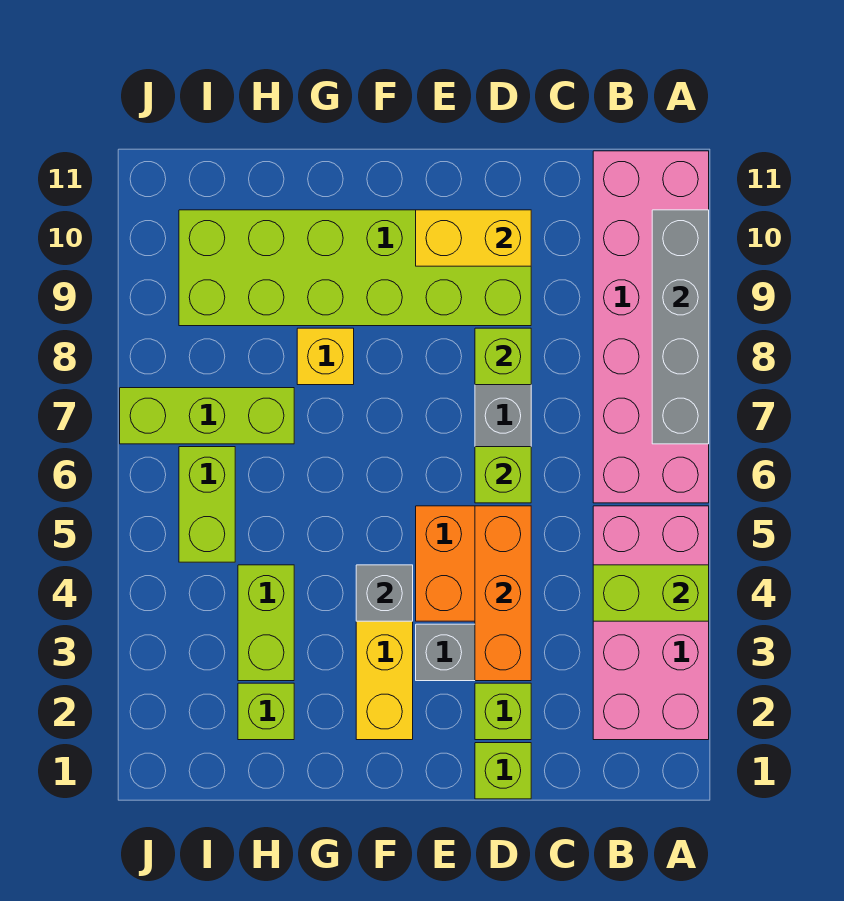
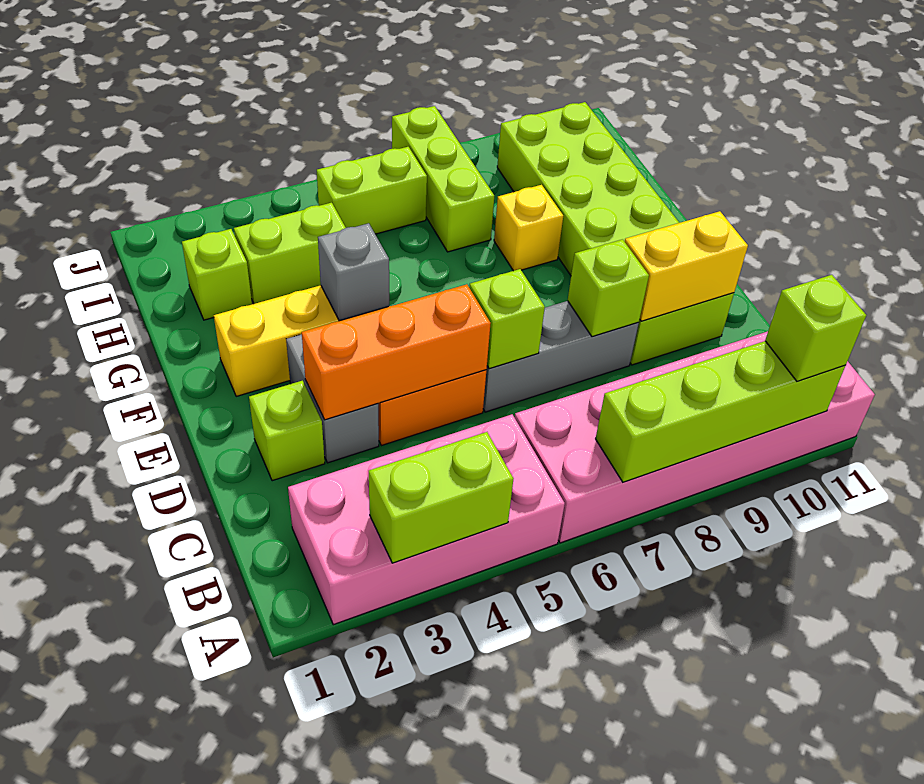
lime 1x2 brick [593,565,709,621] -> lime 1x2 brick turned to [369,432,513,563]
grey 1x4 brick [652,210,709,444] -> lime 1x4 brick [596,341,846,482]
lime 1x1 brick [475,743,531,799] -> lime 1x1 brick moved to [765,275,866,381]
yellow 1x2 brick [416,210,531,266] -> yellow 1x2 brick turned to [624,211,748,321]

